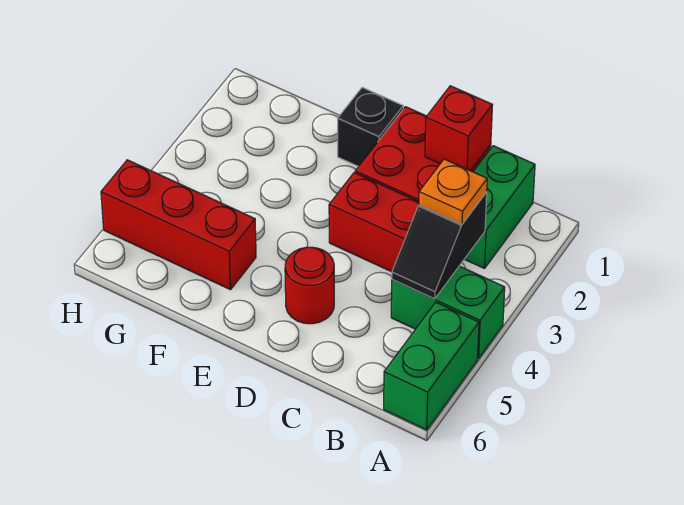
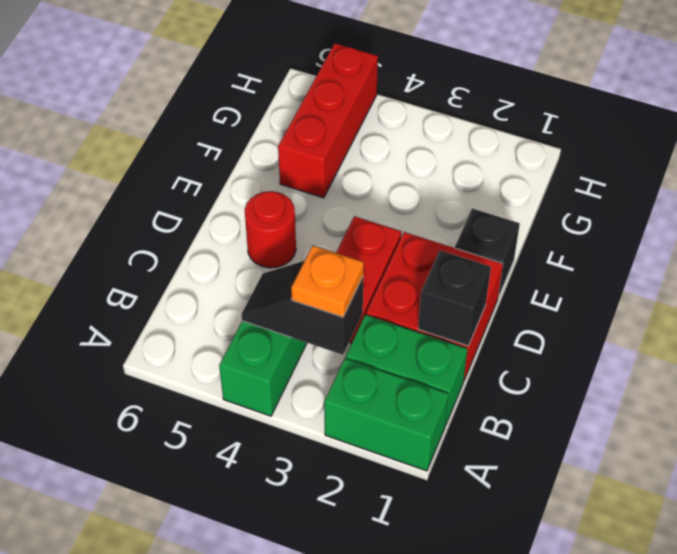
green 1x2 brick [384,302,479,430] -> green 1x2 brick moved to [324,358,449,471]
red 1x1 brick [425,86,493,171] -> black 1x1 brick [418,251,491,346]

